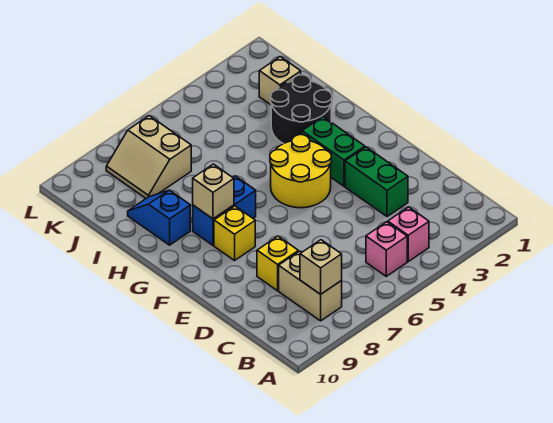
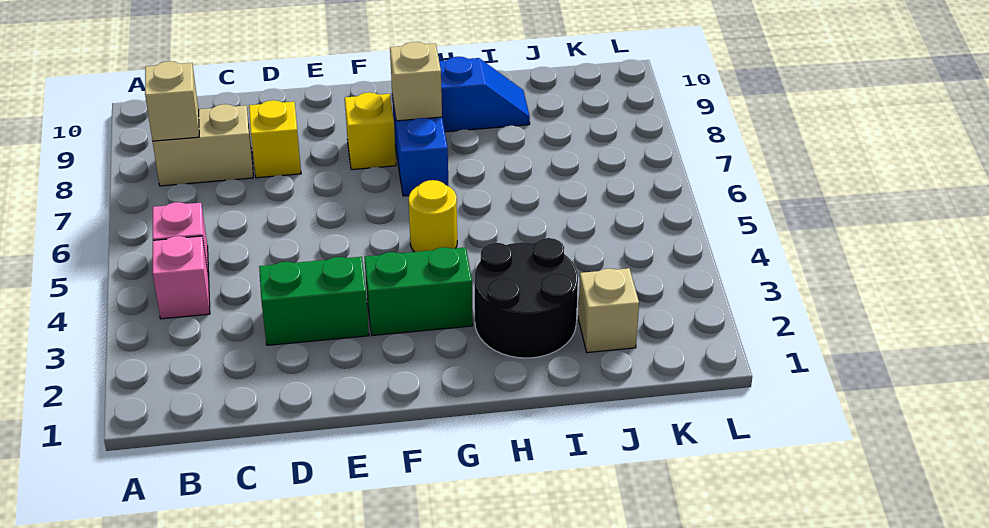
yellow 2x2 round brick [270,135,331,208] -> yellow 1x1 round brick [409,180,457,252]
tan 2x2 slope [106,116,191,198] -> none

